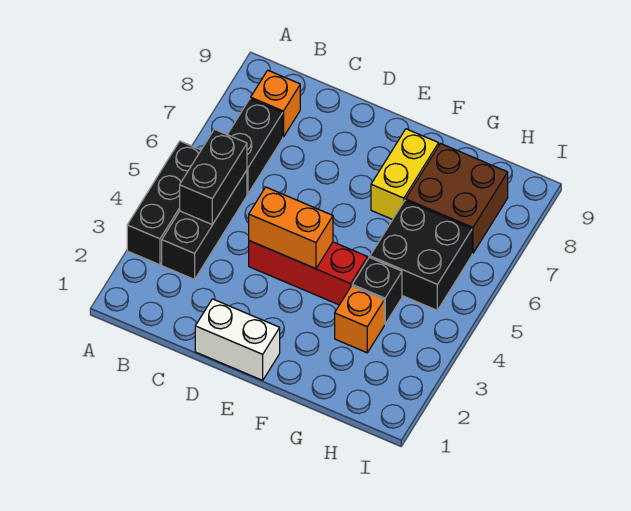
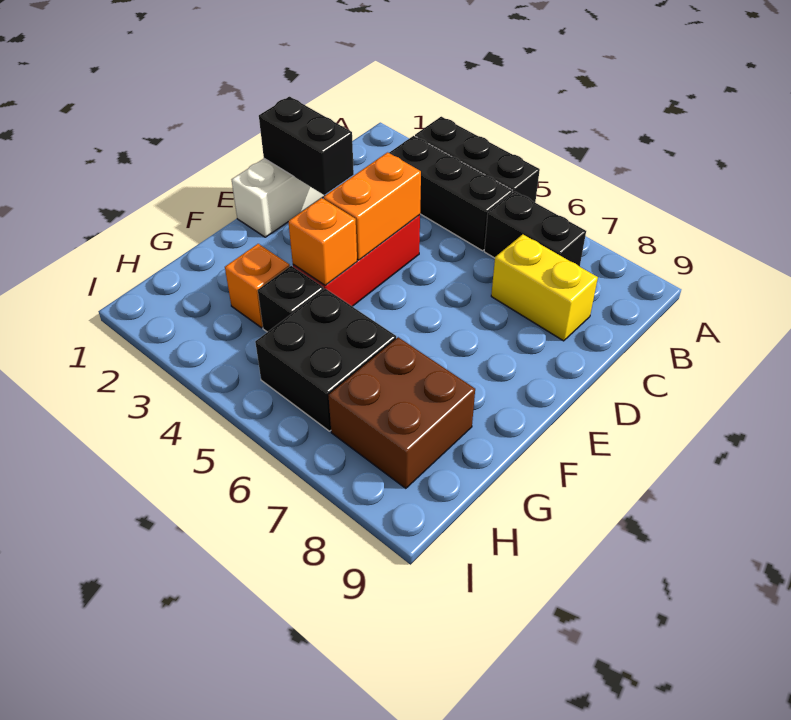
black 1x2 brick [180,129,247,225] -> black 1x2 brick moved to [259,97,354,195]
orange 1x1 brick [251,70,300,137] -> orange 1x1 brick moved to [288,198,357,285]
yellow 1x2 brick [371,129,439,220] -> yellow 1x2 brick moved to [491,234,598,341]

